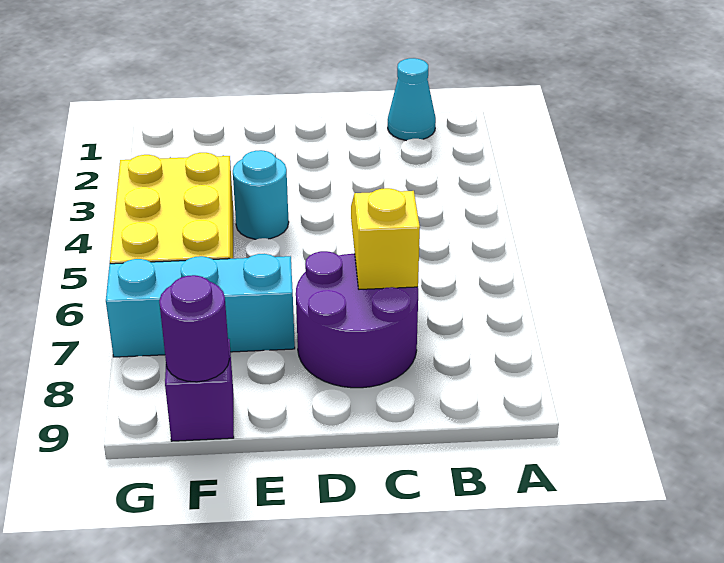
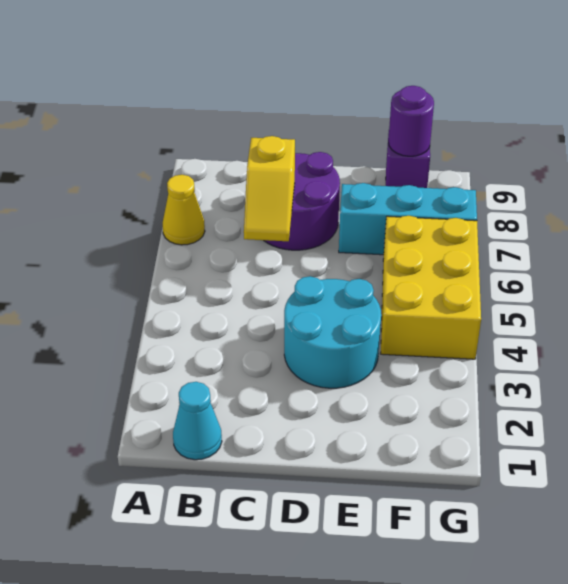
none -> yellow 1x1 cone [163,175,205,245]
cyan 1x1 round brick [233,150,289,239] -> cyan 2x2 round brick [284,276,381,388]

